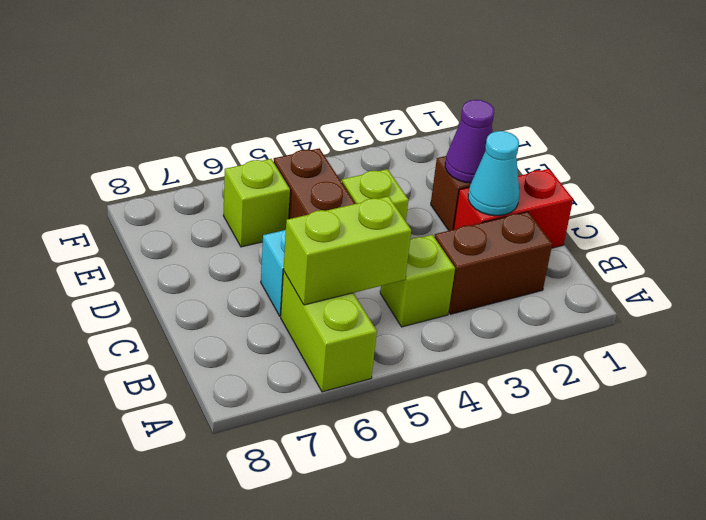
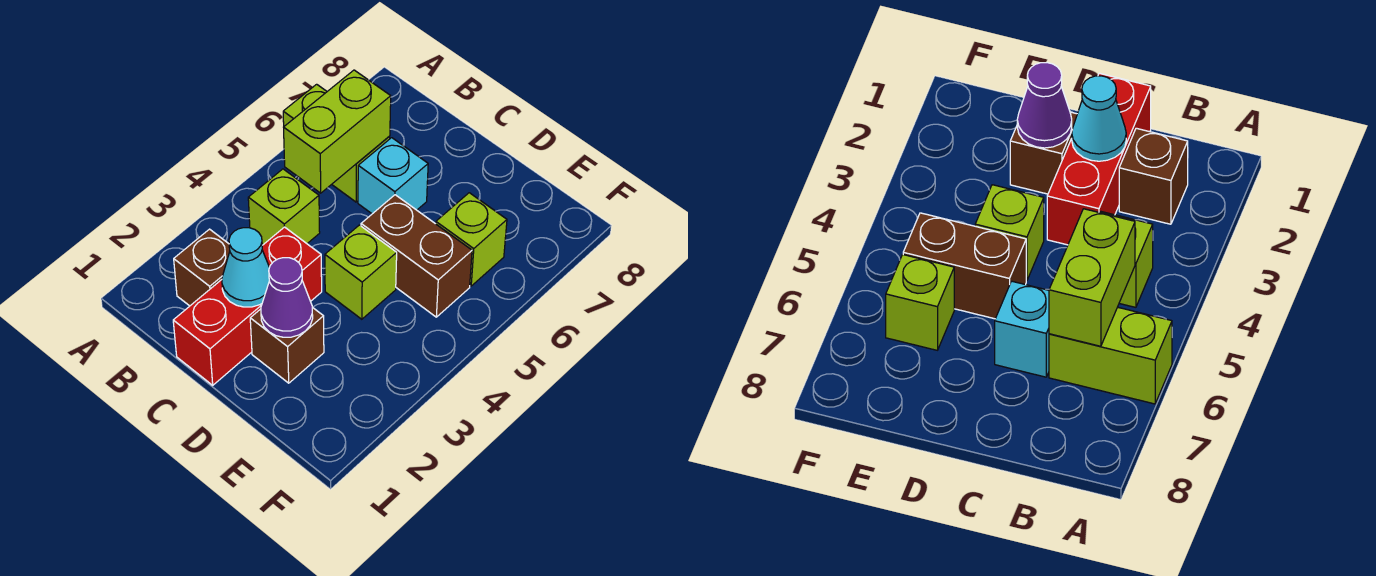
brown 1x2 brick [435,212,552,314] -> brown 1x1 brick [174,229,230,306]
red 1x2 brick [454,169,573,248] -> red 1x3 brick [173,227,322,385]

